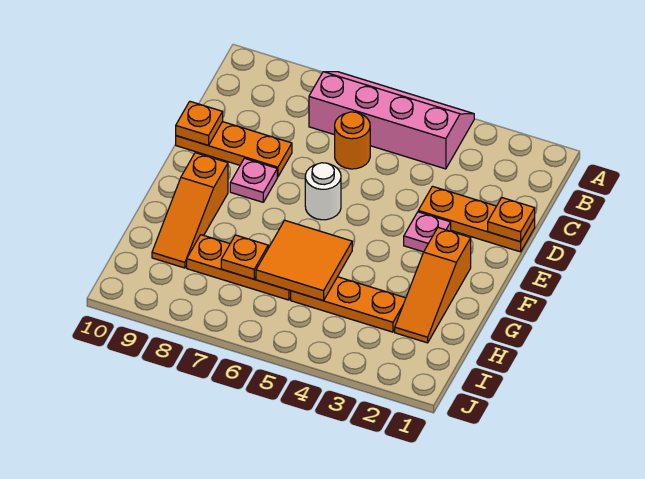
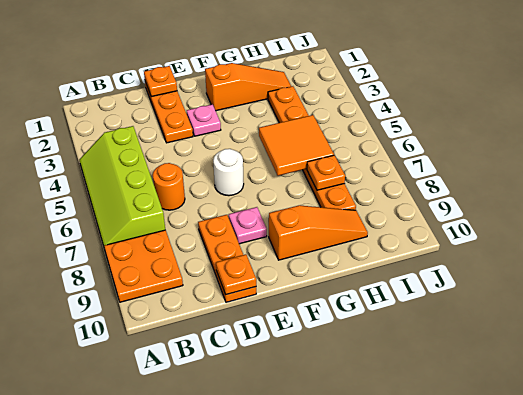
pink 2x4 slope [309,72,474,169] -> lime 2x4 slope [79,126,165,245]
none -> orange 2x2 plate [104,230,183,302]

